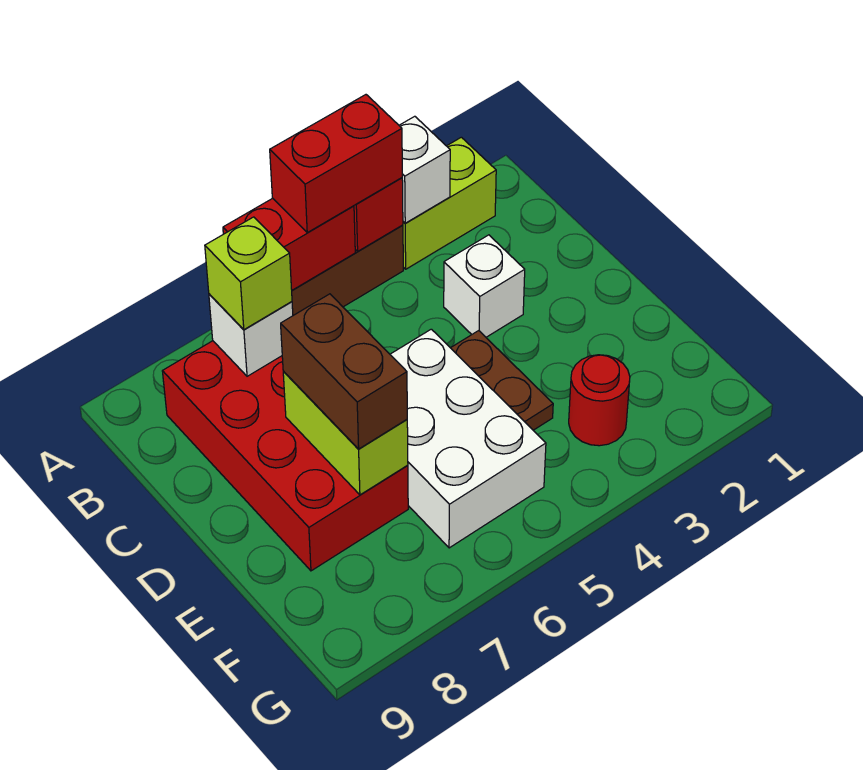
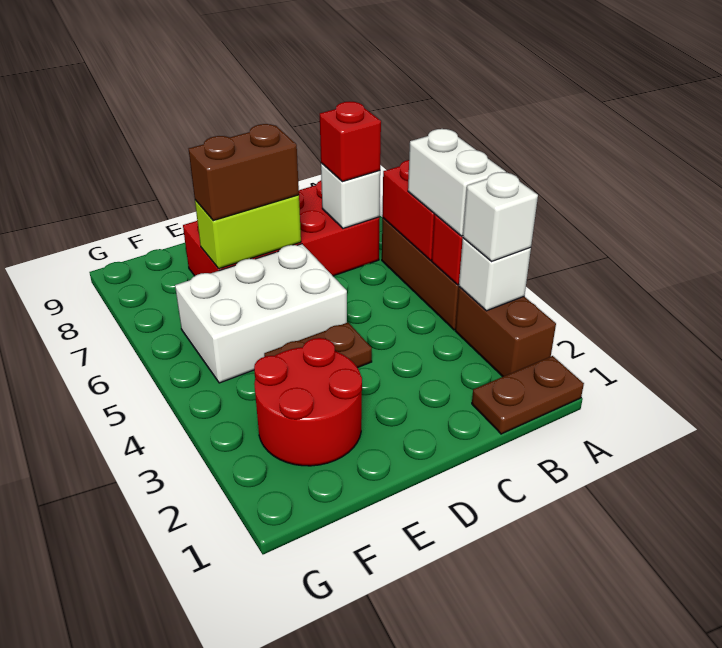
none -> brown 1x2 plate [472,356,584,434]
lime 1x2 brick [403,137,496,269] -> brown 1x2 brick [455,287,556,377]
red 1x2 brick [270,95,402,233] -> white 1x2 brick [408,129,506,236]
lime 1x1 brick [205,217,292,330] -> red 1x1 brick [320,102,381,182]
white 1x1 brick [444,235,525,337] -> white 1x1 brick moved to [463,172,538,261]
red 1x1 round brick [569,355,630,446] -> red 2x2 round brick [254,338,362,466]

